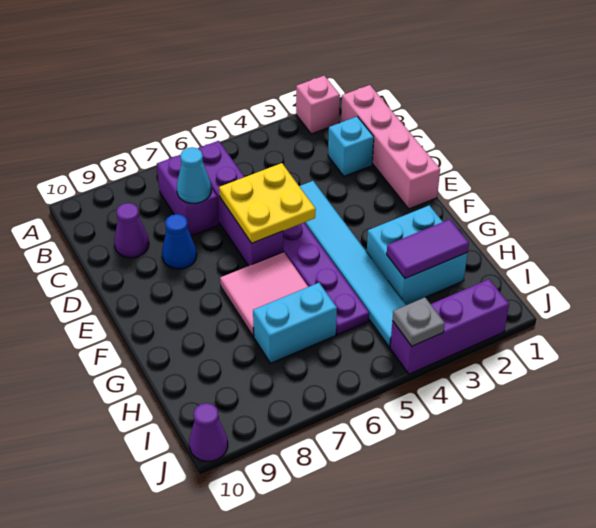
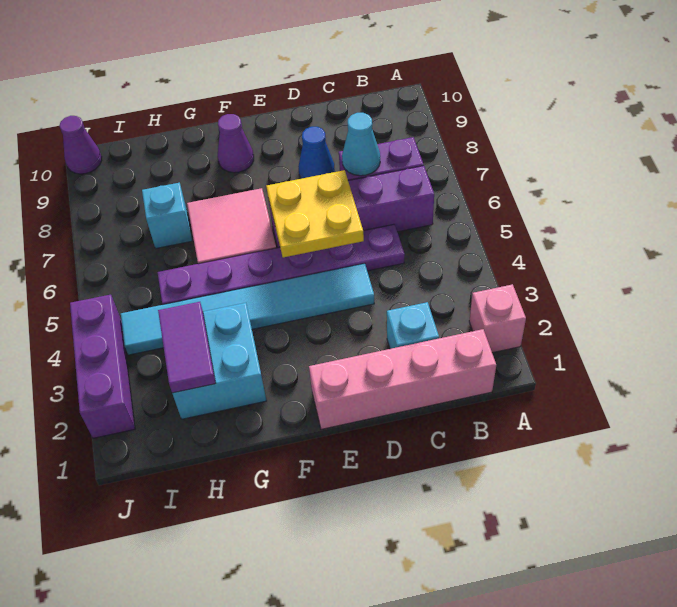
purple 1x1 cone [114,203,149,258] -> purple 1x1 cone moved to [218,114,254,173]
cyan 1x2 brick [253,283,337,363] -> cyan 1x1 brick [142,183,192,248]
grey 1x1 plate [393,298,445,346] -> none

